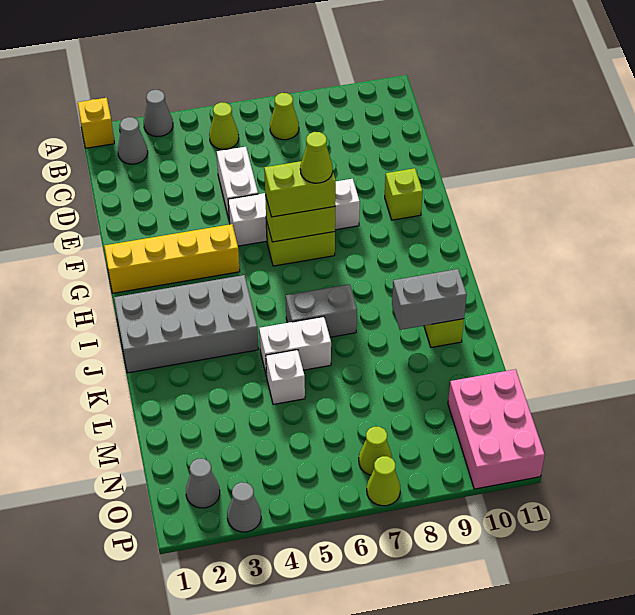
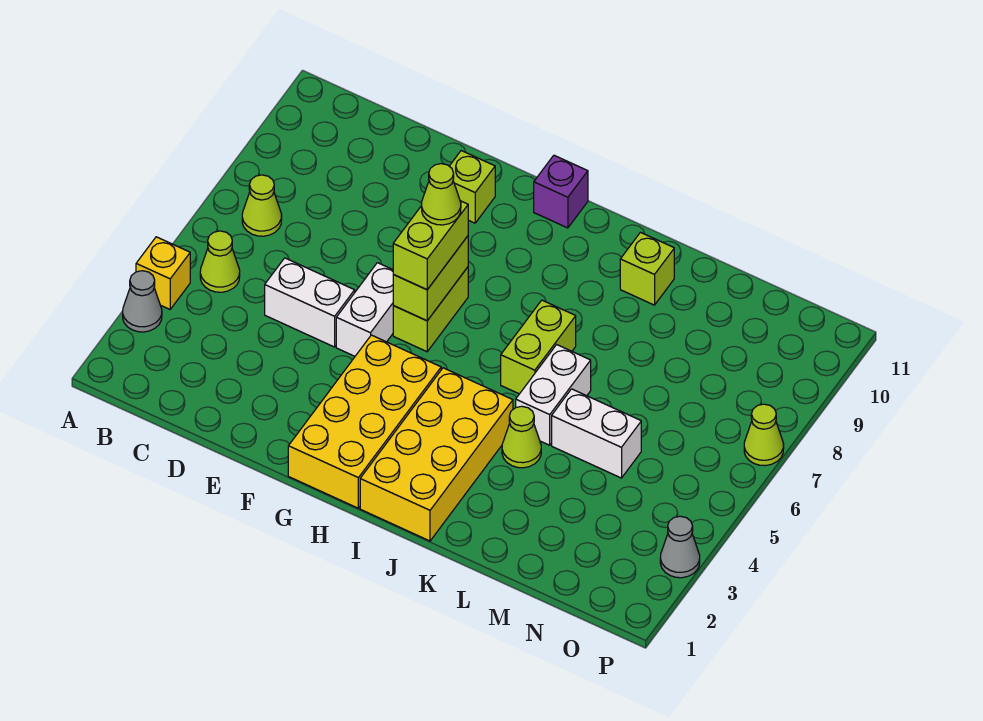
yellow 1x1 brick [78,98,114,148] -> yellow 1x1 brick moved to [136,237,190,309]
grey 1x1 cone [118,117,148,164] -> none
white 1x4 brick [228,179,360,246] -> white 1x2 brick [336,263,393,356]
yellow 1x4 brick [104,224,240,293] -> yellow 2x4 brick [288,335,441,508]
none -> purple 1x1 brick [534,155,588,228]
grey 2x4 brick [114,275,258,373] -> yellow 2x4 brick [360,368,513,541]
grey 1x2 brick [286,284,357,337] -> lime 1x2 brick [501,300,576,394]
grey 1x2 brick [392,269,467,330] -> none
white 1x1 brick [266,350,305,404] -> white 1x2 brick [552,389,641,478]
pink 2x3 brick [448,369,545,489] -> none
grey 1x1 cone [186,459,220,508] -> none
lime 1x1 cone [359,427,392,475] -> lime 1x1 cone moved to [502,406,541,468]

